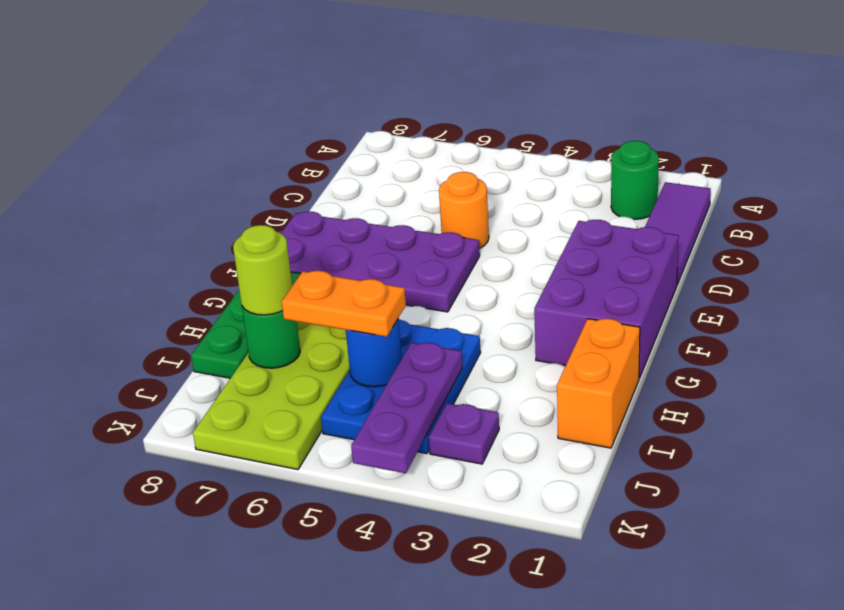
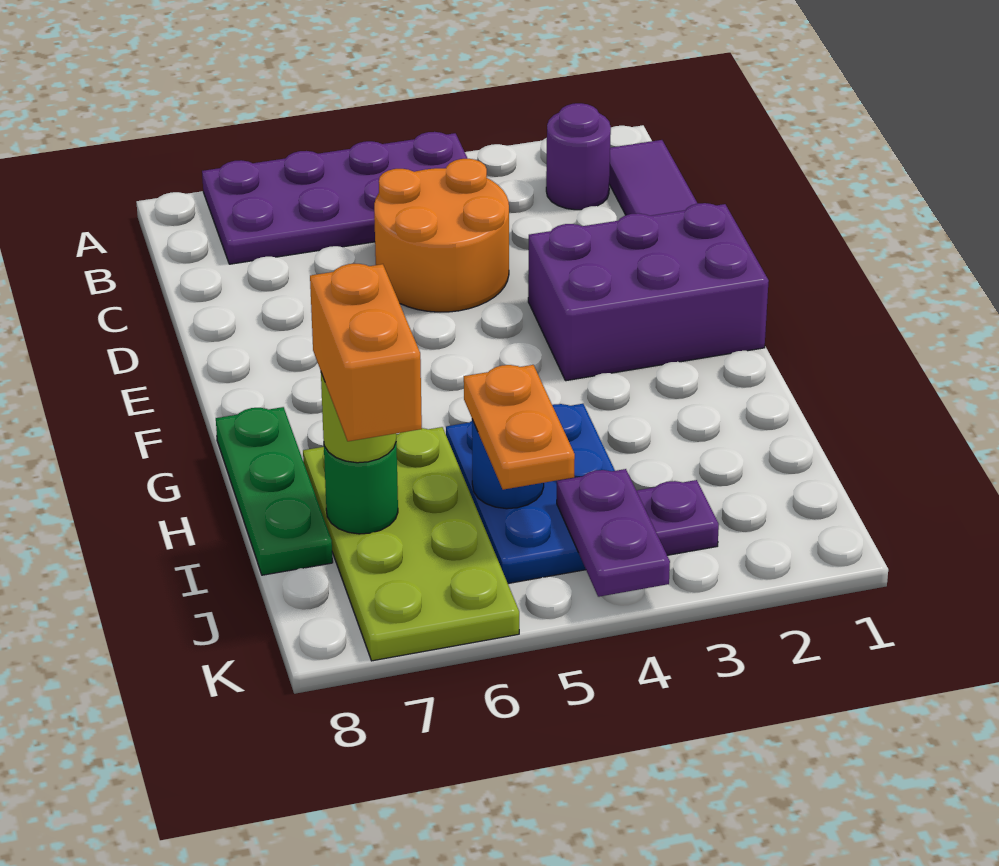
green 1x1 round brick [611,141,659,219] -> purple 1x1 round brick [546,103,611,210]
orange 1x1 round brick [439,172,489,249] -> orange 2x2 round brick [374,159,509,312]
purple 2x3 brick [534,220,679,378] -> purple 2x3 brick turned to [528,203,769,381]
purple 2x4 plate [281,211,480,312] -> purple 2x4 plate moved to [202,132,468,264]
orange 1x2 brick [557,319,640,448] -> orange 1x2 brick moved to [310,264,422,441]
purple 1x3 plate [351,342,462,473] -> purple 1x2 plate [557,469,670,597]
orange 1x2 plate [282,271,406,337] -> orange 1x2 plate turned to [464,365,575,490]

